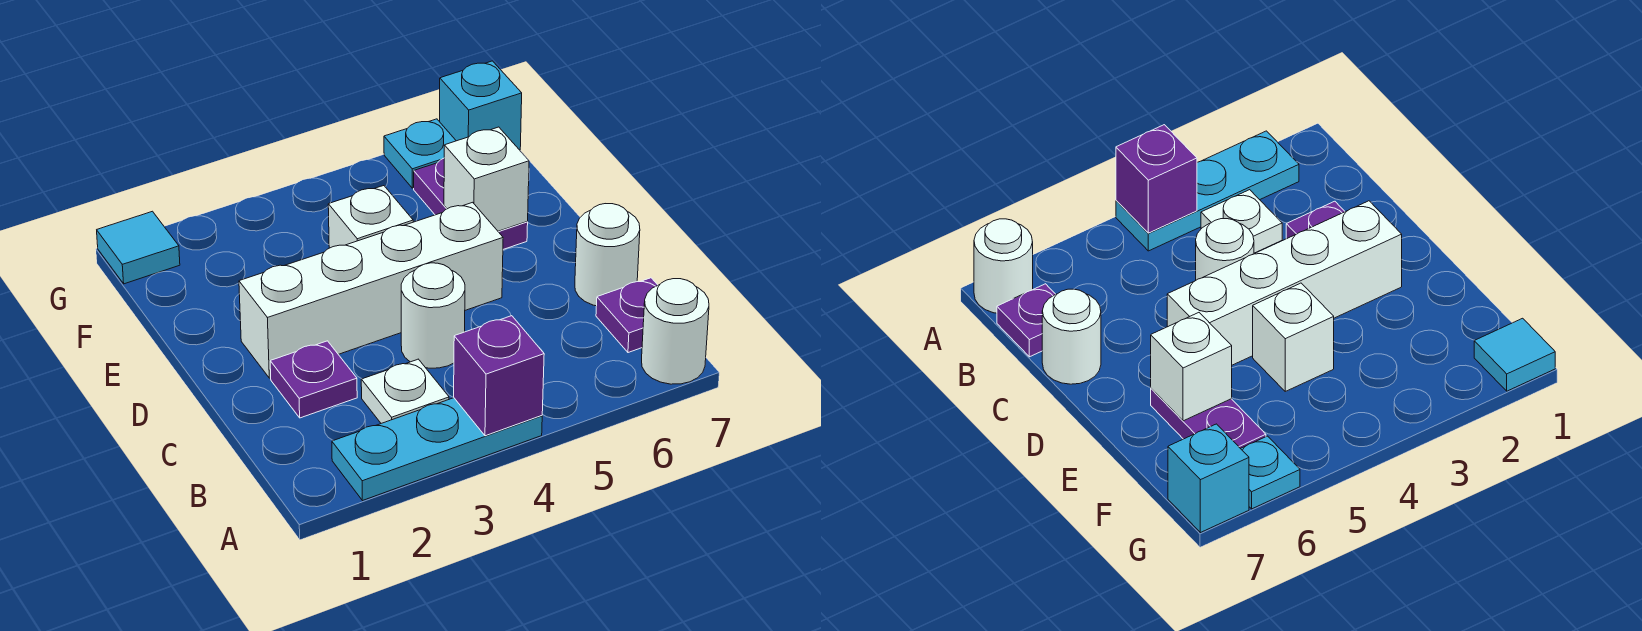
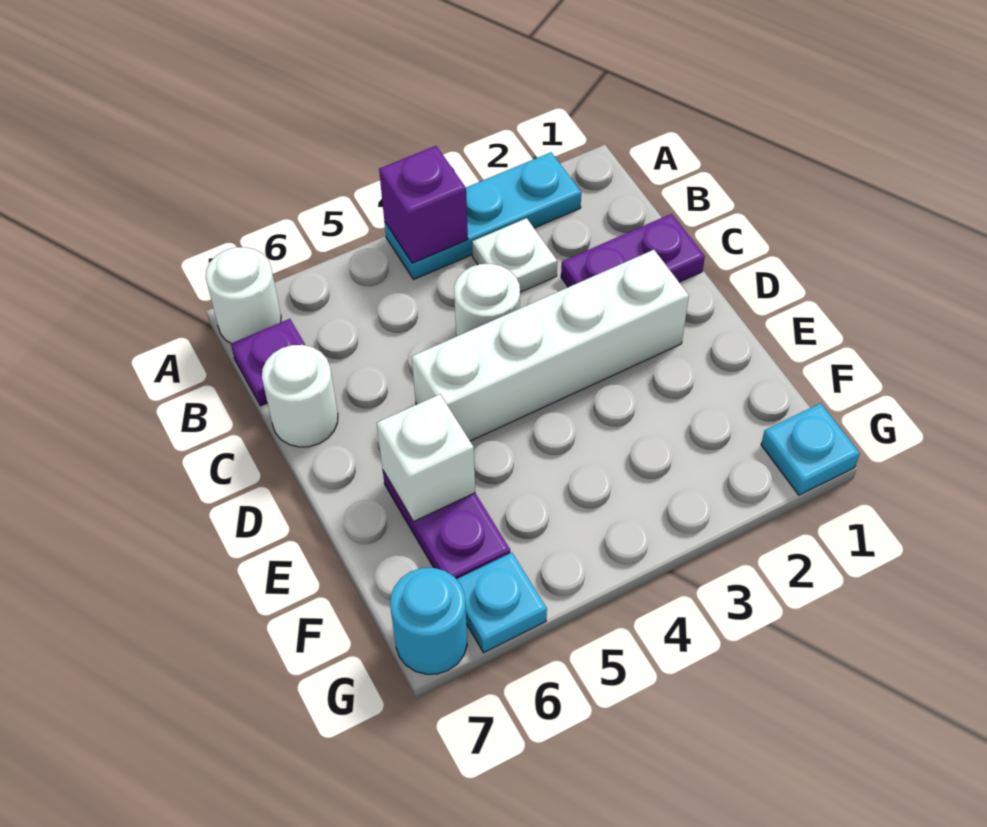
purple 1x1 plate [270,341,357,418] -> purple 1x2 plate [561,214,705,287]
white 1x1 brick [328,186,413,248] -> none
cyan 1x1 tile [97,211,180,284] -> cyan 1x1 plate [761,403,860,495]
cyan 1x1 brick [440,61,522,150] -> cyan 1x1 round brick [390,568,467,674]

